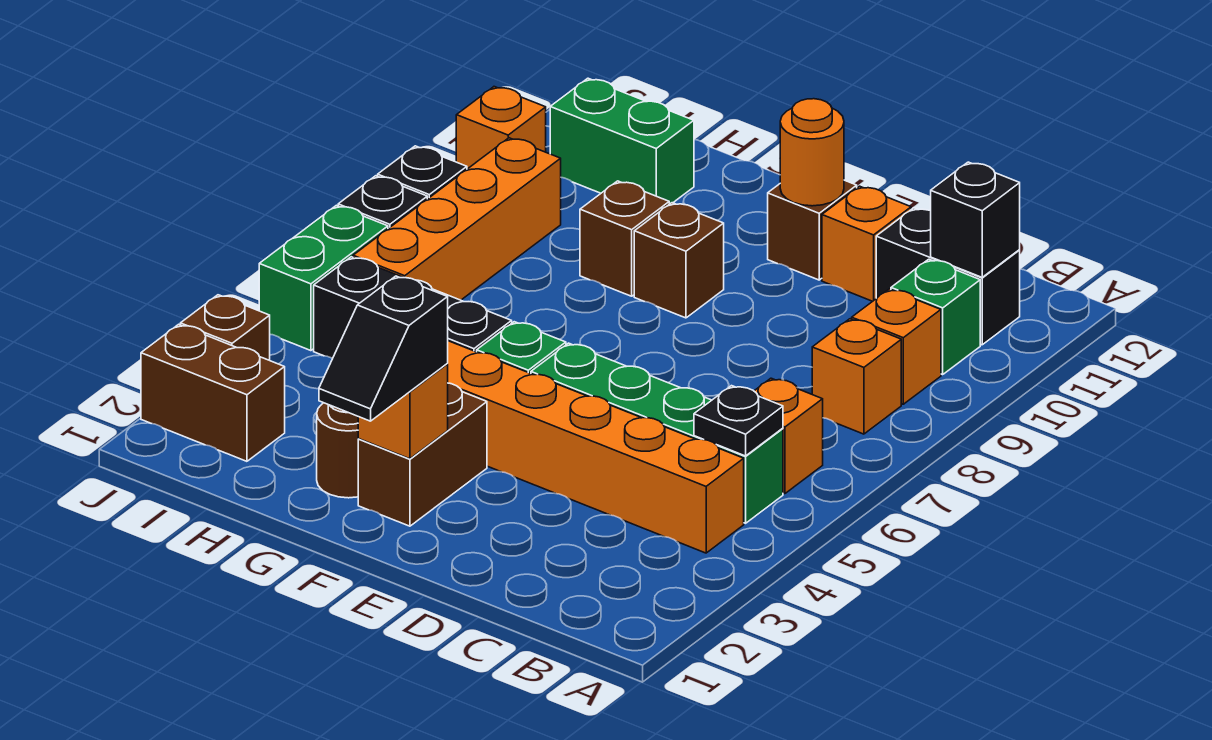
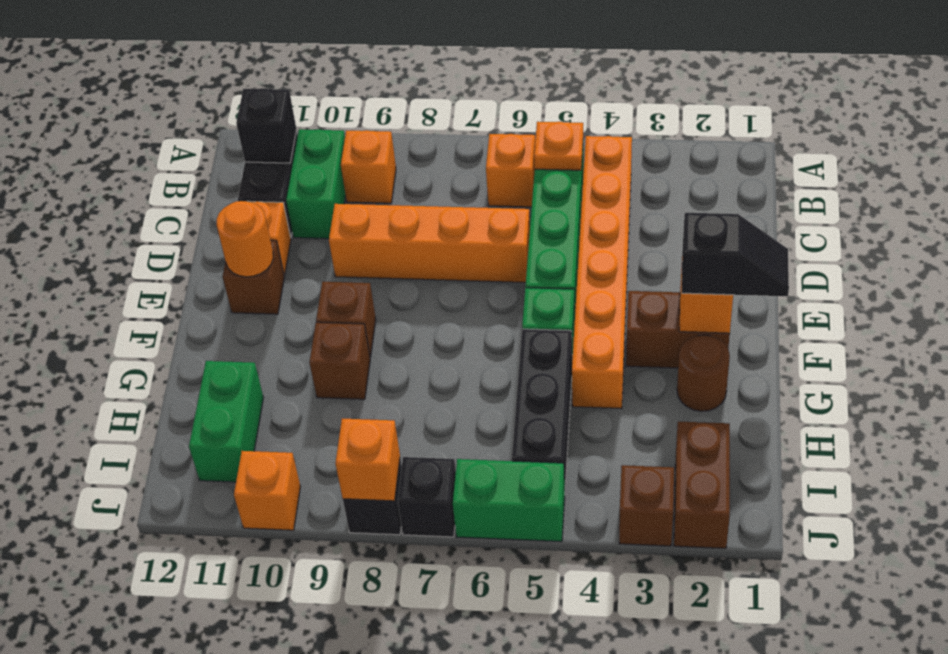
black 1x1 plate [694,386,783,456] -> orange 1x1 plate [534,122,583,170]
orange 1x1 brick [812,319,901,434] -> orange 1x1 brick moved to [335,419,400,501]
green 1x1 brick [891,259,980,375] -> green 1x2 brick [286,129,346,239]
orange 1x4 brick [353,138,561,300] -> orange 1x4 brick moved to [329,204,530,283]

